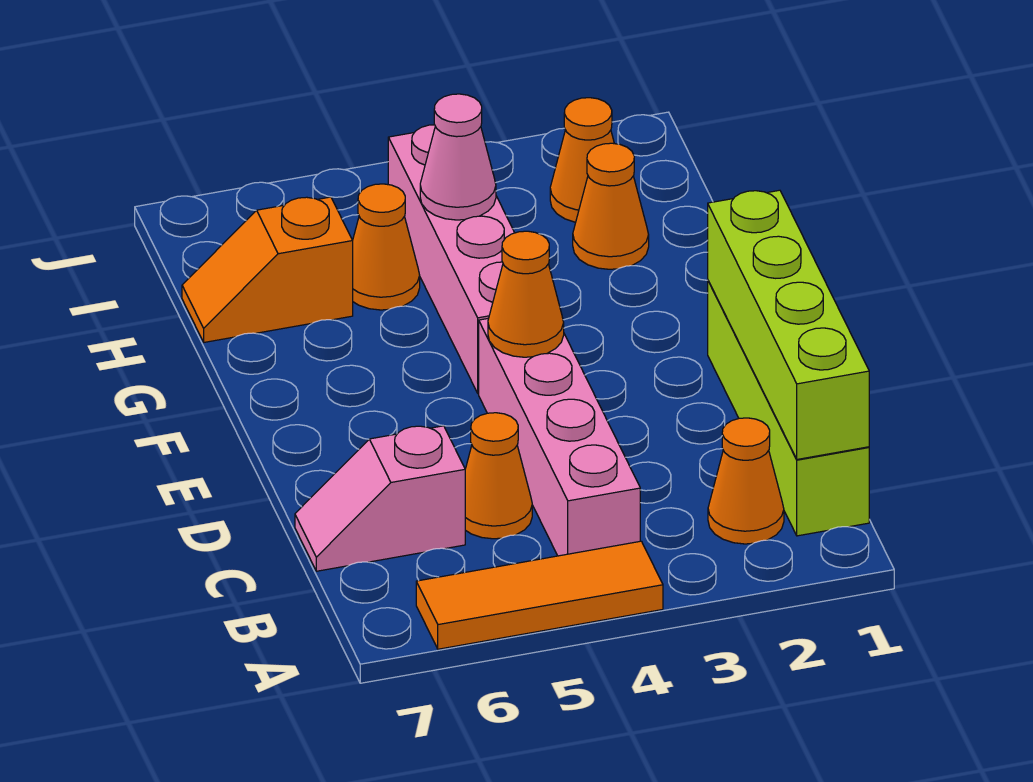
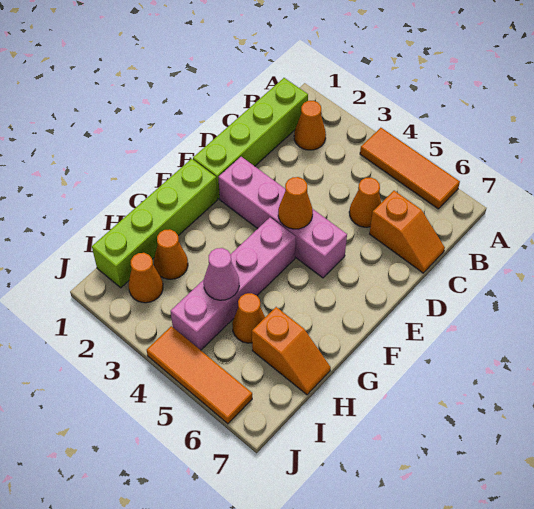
lime 1x4 brick [708,190,869,459] -> lime 1x4 brick moved to [92,159,217,288]
pink 1x4 brick [479,318,640,556] -> pink 1x4 brick turned to [218,157,347,278]
pink 1x2 slope [295,426,465,571] -> orange 1x2 slope [370,191,445,273]
none -> orange 1x3 tile [147,326,252,424]

